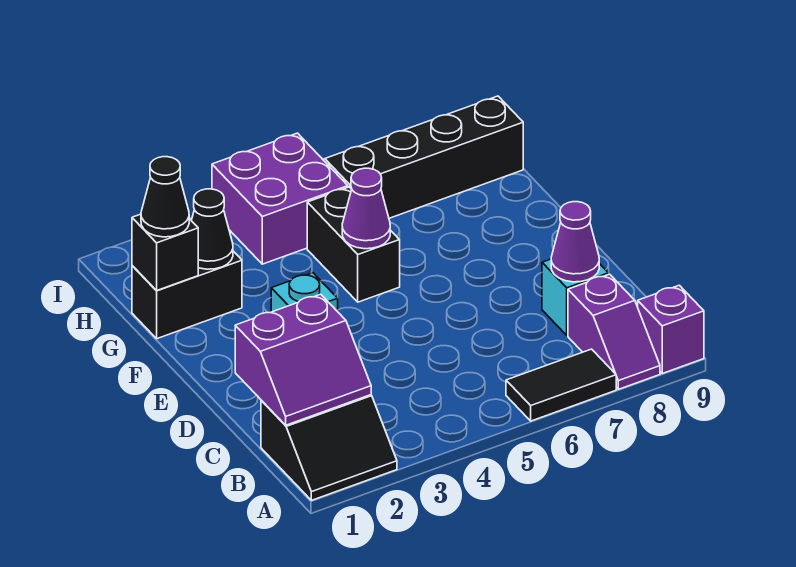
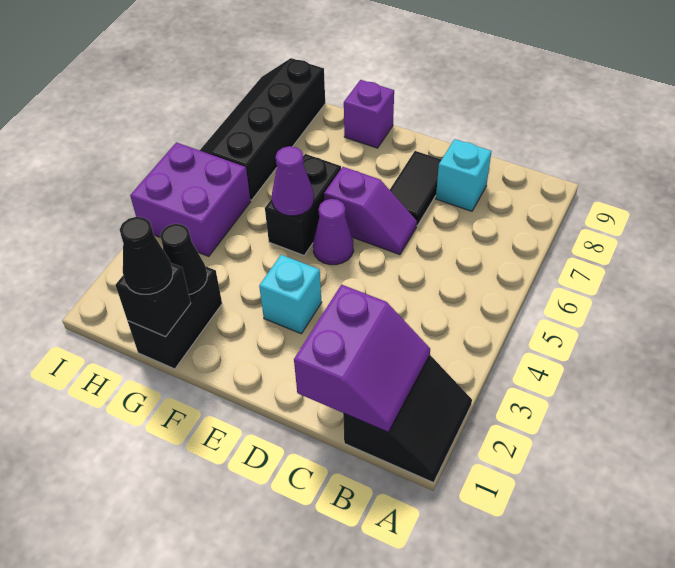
black 1x2 tile [506,349,616,421] -> black 1x2 tile moved to [390,151,442,226]
purple 1x2 slope [568,274,660,389] -> purple 1x2 slope moved to [324,167,417,255]
purple 1x1 brick [638,285,704,373] -> purple 1x1 brick moved to [344,80,394,148]
purple 1x1 cone [551,202,599,282] -> purple 1x1 cone moved to [313,199,354,265]
black 1x2 brick [307,187,400,302] -> black 1x2 brick turned to [265,154,341,255]

